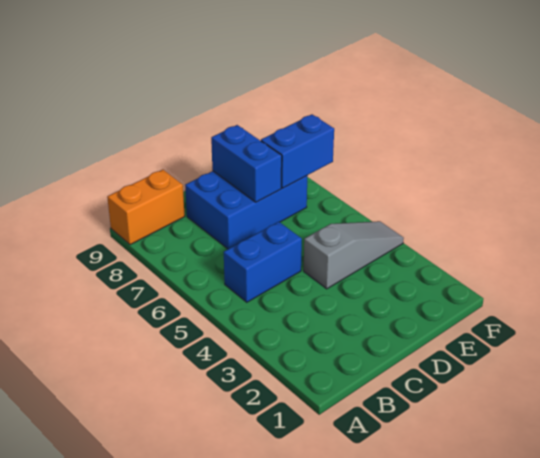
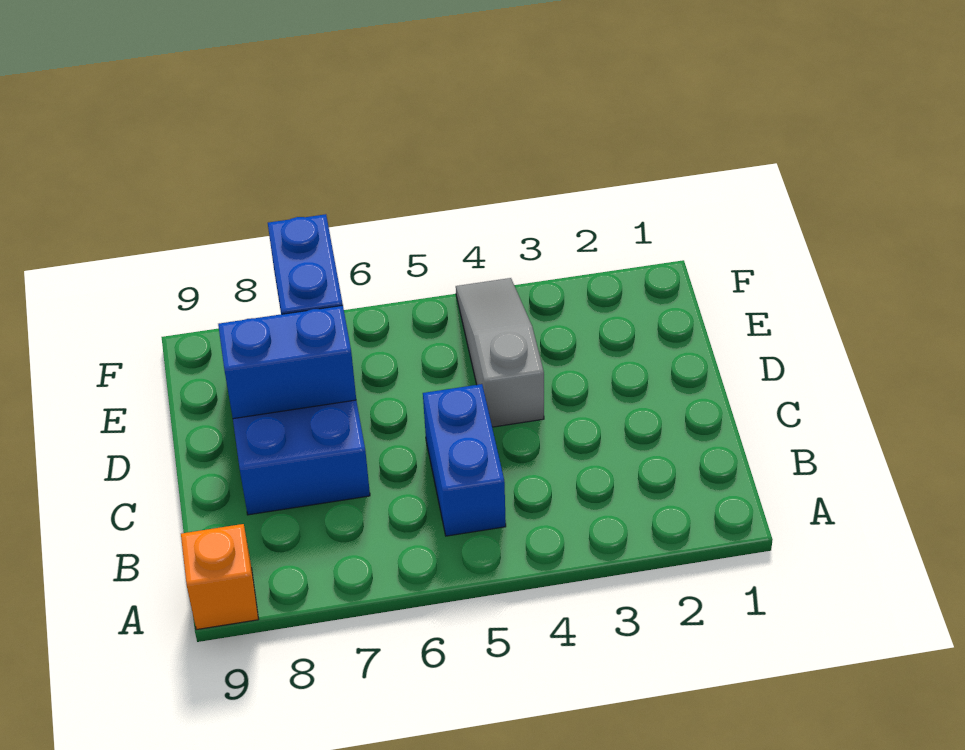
orange 1x2 brick [107,170,185,245] -> orange 1x1 brick [181,524,259,630]

